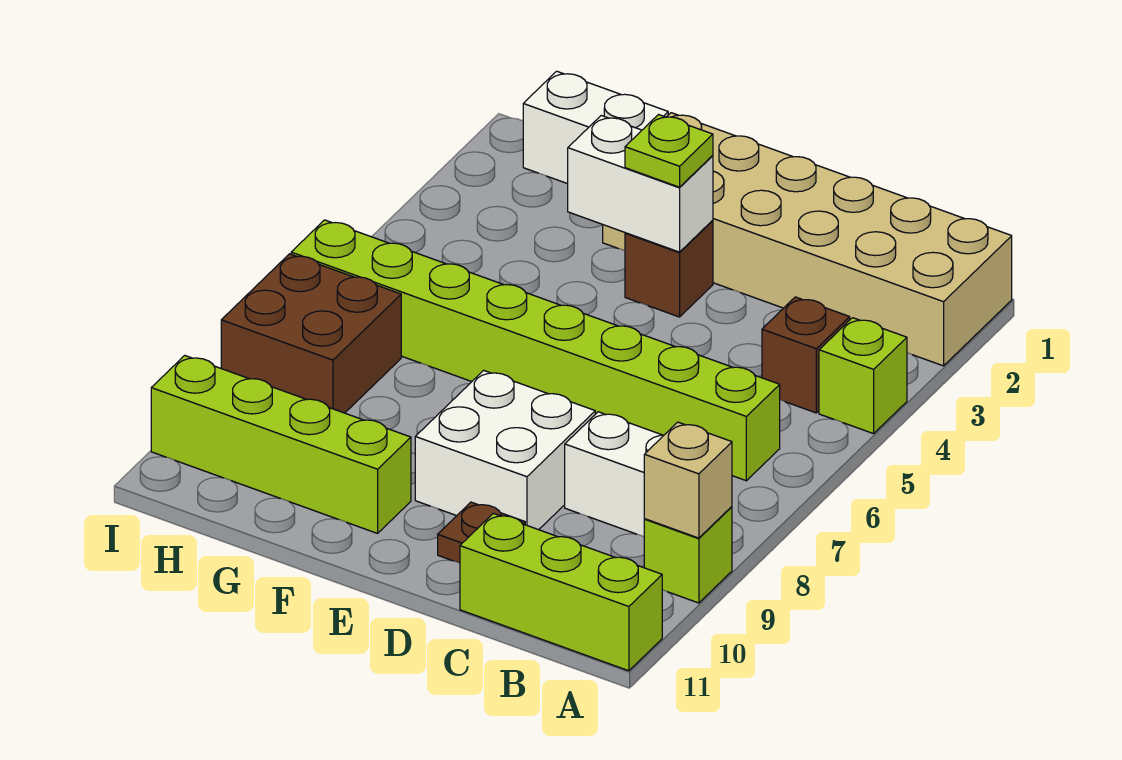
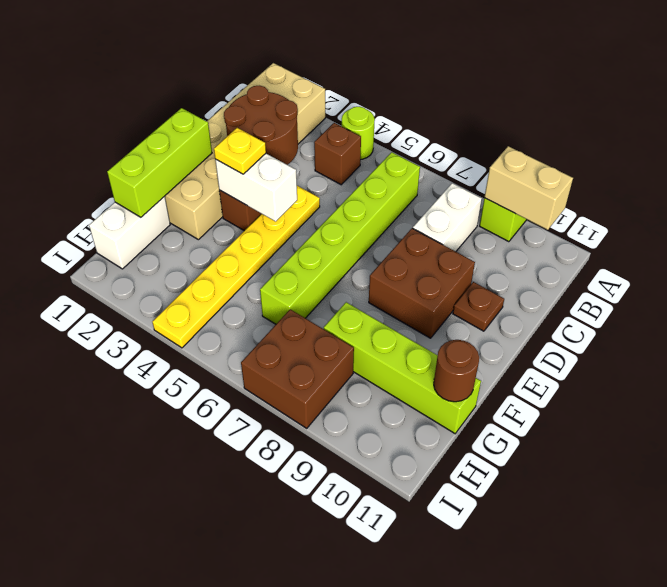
lime 1x1 brick [819,318,907,434] -> lime 1x1 round brick [342,107,375,160]
tan 1x1 brick [644,422,732,538] -> tan 1x2 brick [484,146,573,230]
lime 1x3 brick [460,513,662,671] -> lime 1x3 brick moved to [107,108,212,217]
lime 1x8 brick [291,220,780,481] -> lime 1x6 brick [260,152,420,324]
none -> brown 2x2 round brick [224,86,298,165]
none -> yellow 1x6 plate [152,186,320,348]
white 2x2 brick [415,370,595,530] -> brown 2x2 brick [369,228,475,338]
white 1x2 brick [568,116,713,252] -> white 1x2 brick turned to [215,154,297,221]
lime 1x1 plate [625,115,713,187] -> yellow 1x1 plate [214,128,266,174]
lime 1x4 brick [151,355,411,533] -> lime 1x4 brick turned to [324,302,481,434]
none -> brown 1x1 round brick [434,340,479,402]

